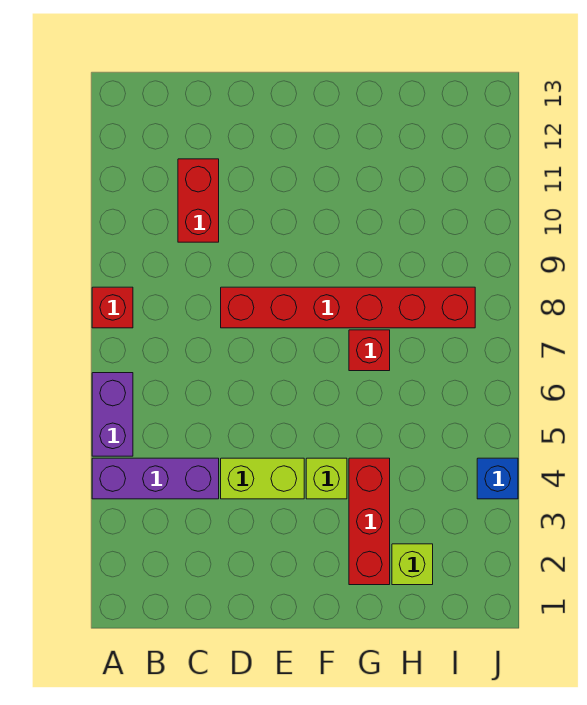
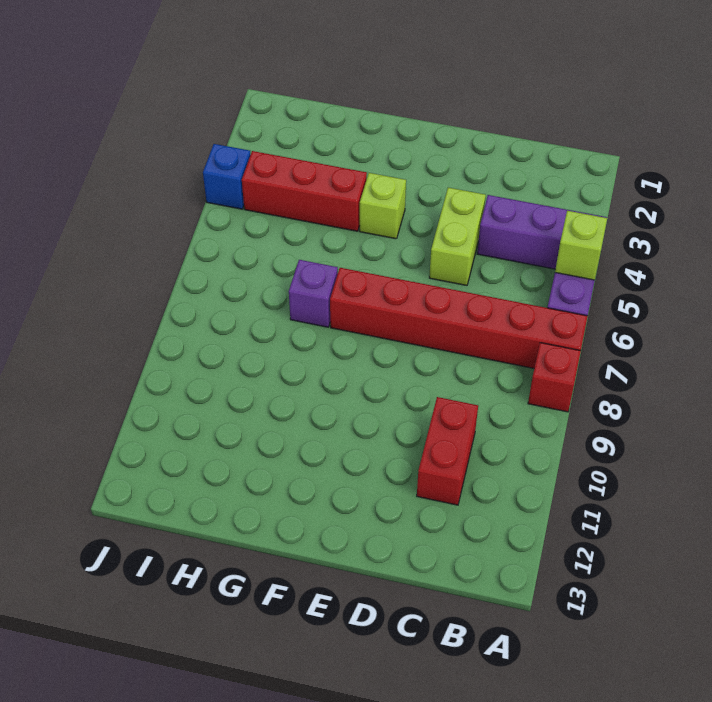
lime 1x2 brick [221,458,304,499] -> lime 1x2 brick turned to [429,188,486,285]
red 1x6 brick [221,287,475,328] -> red 1x6 brick moved to [330,268,588,368]
red 1x3 brick [349,458,390,585] -> red 1x3 brick turned to [242,151,367,231]
red 1x1 brick [349,330,390,371] -> purple 1x1 brick [289,260,338,327]
lime 1x1 brick [392,544,433,585] -> lime 1x1 brick moved to [555,211,607,280]

